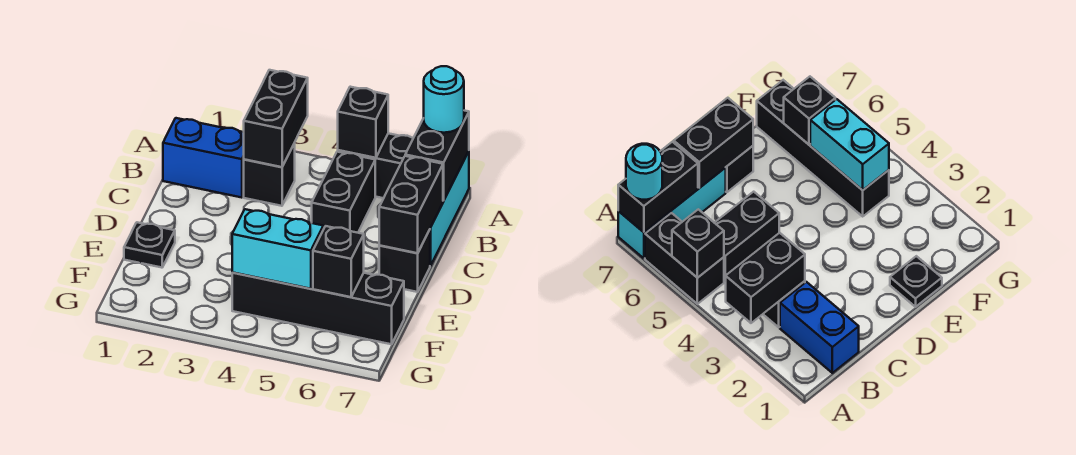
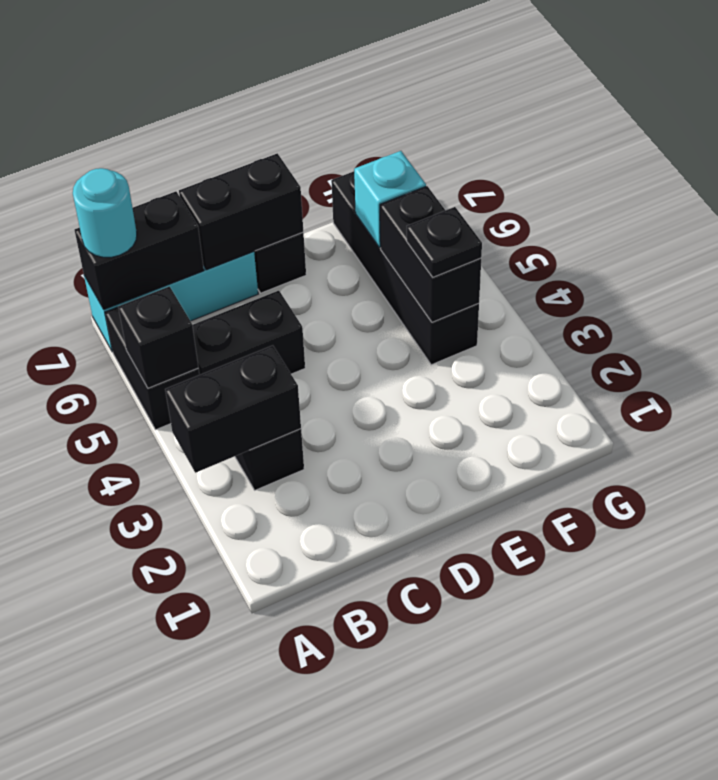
blue 1x2 brick [163,118,244,198] -> none
black 1x1 plate [124,222,175,268] -> black 1x1 plate moved to [407,207,482,277]
cyan 1x2 brick [232,209,323,289] -> black 1x2 brick [380,186,481,322]
black 1x1 brick [313,226,364,297] -> cyan 1x1 brick [354,151,426,248]

